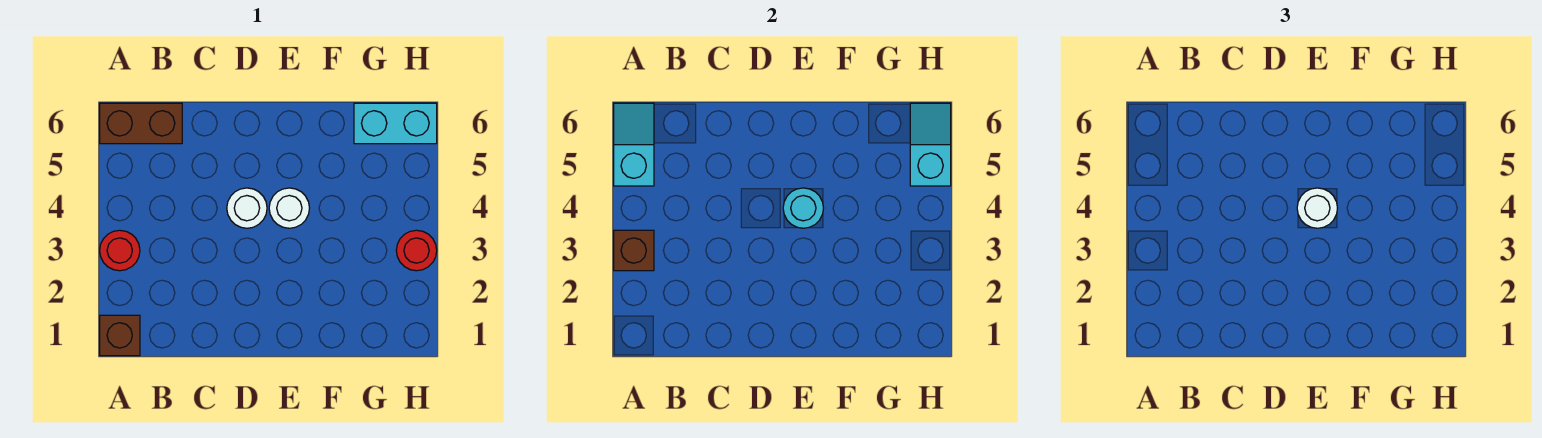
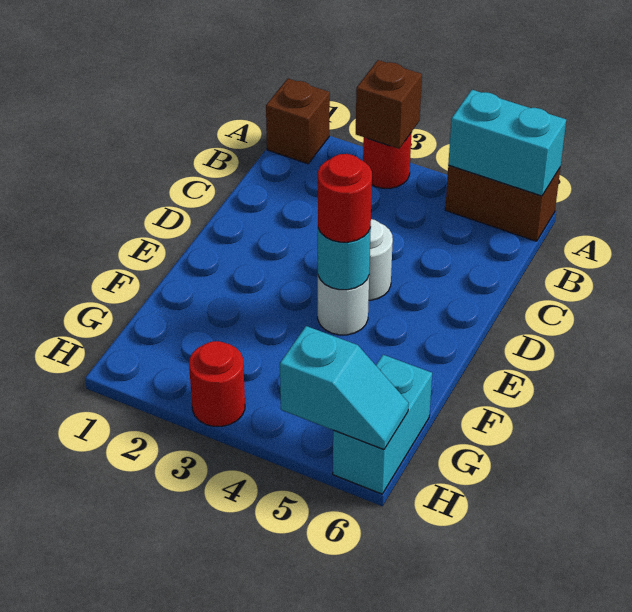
cyan 1x2 slope [614,103,654,186] -> cyan 1x2 brick [448,90,566,196]
brown 1x2 brick [100,103,182,144] -> brown 1x2 brick turned to [445,166,560,241]
white 1x1 round brick [1297,188,1337,228] -> red 1x1 round brick [318,154,372,242]

